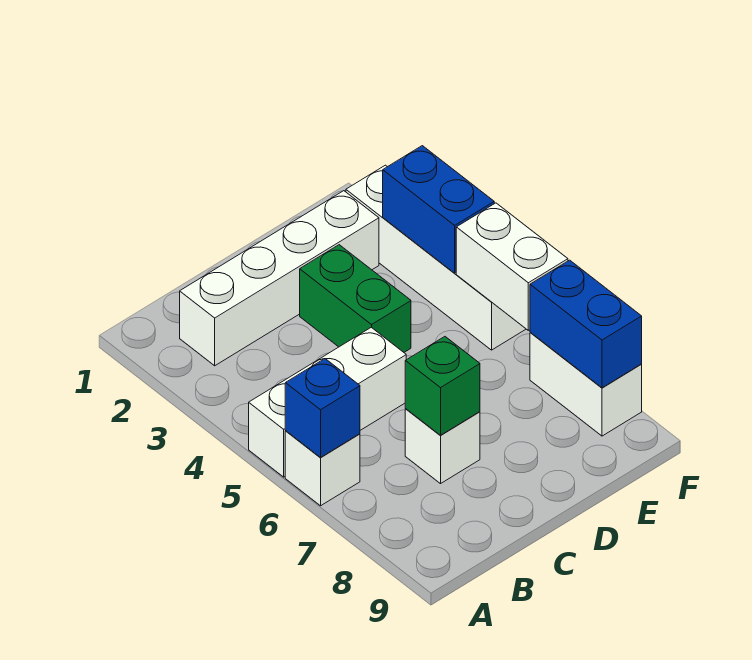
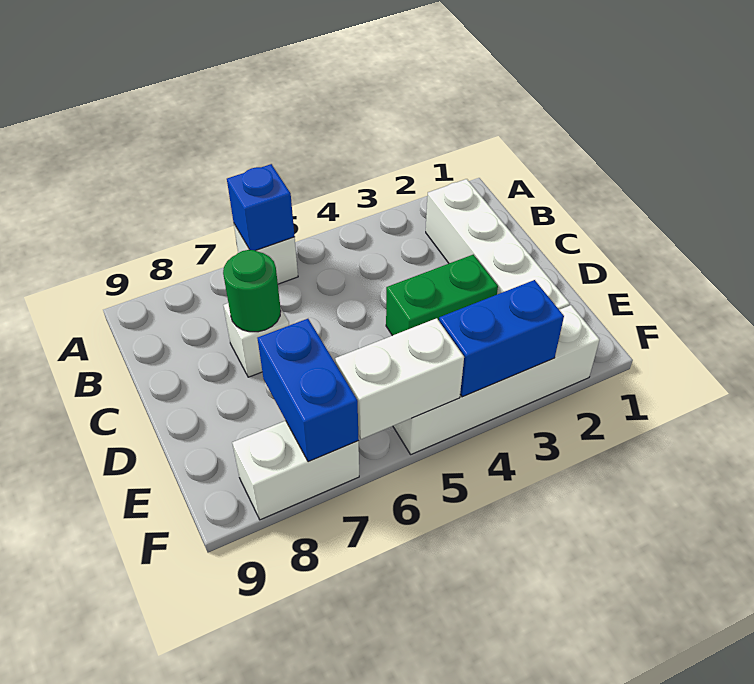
white 1x3 brick [249,327,406,477] -> none
green 1x1 brick [405,337,480,436] -> green 1x1 round brick [223,250,281,332]
blue 1x2 brick [530,260,642,388] -> blue 1x2 brick turned to [257,319,359,462]

